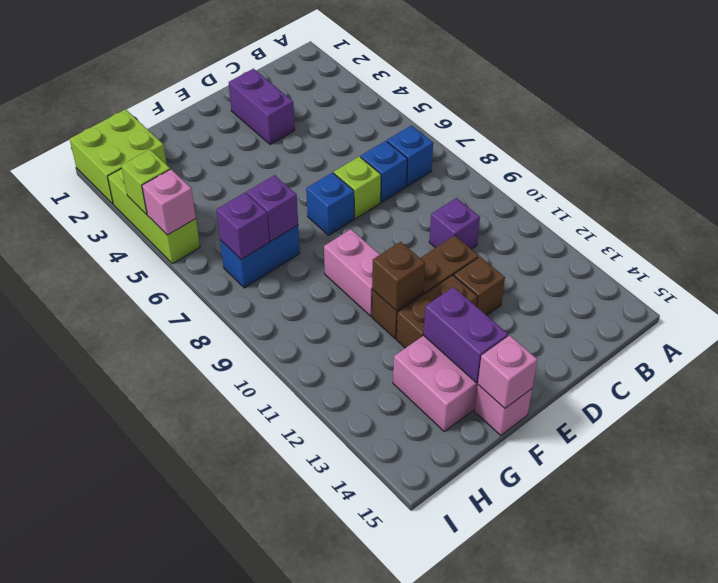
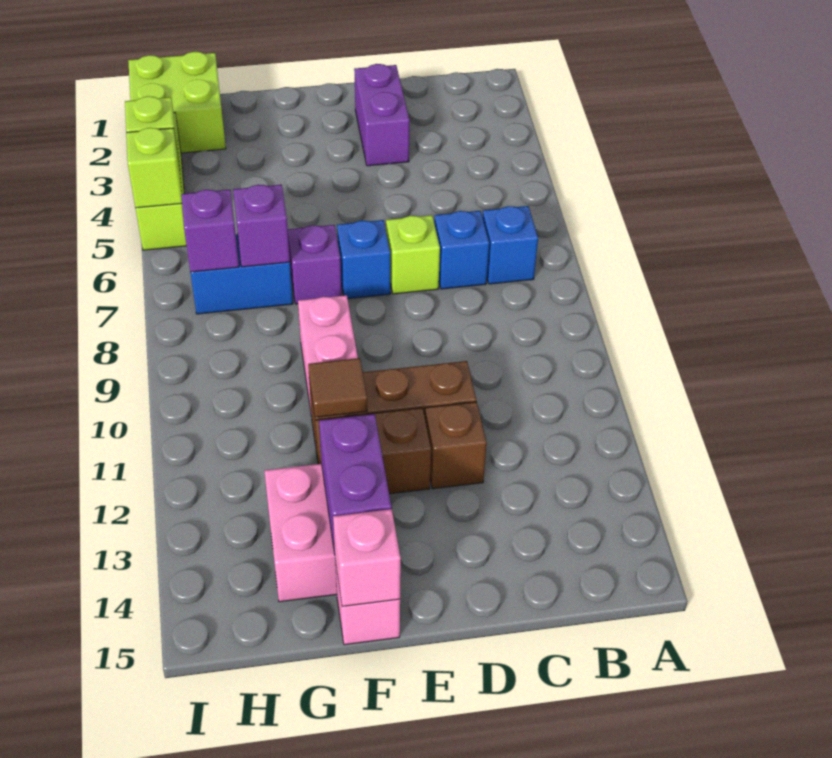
purple 1x1 brick [429,198,480,249] -> purple 1x1 brick moved to [288,225,342,304]
brown 1x1 brick [372,242,425,311] -> brown 1x1 tile [308,358,367,417]
pink 1x1 brick [142,169,196,235] -> lime 1x1 brick [126,128,182,208]

